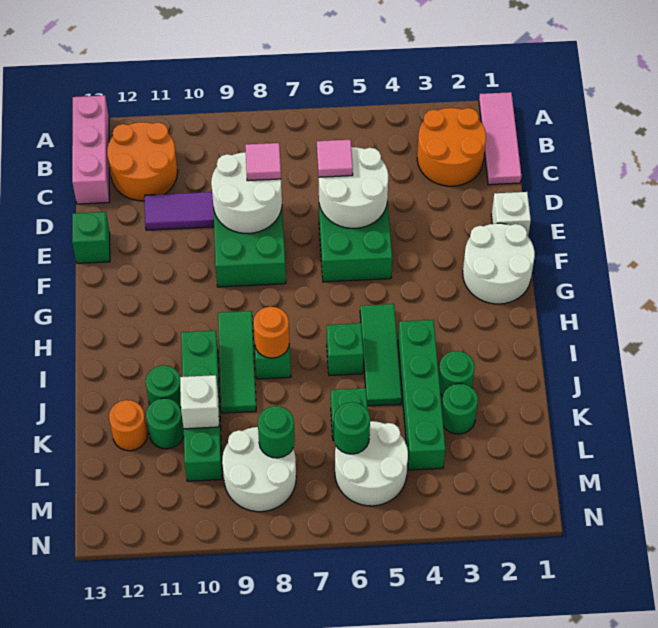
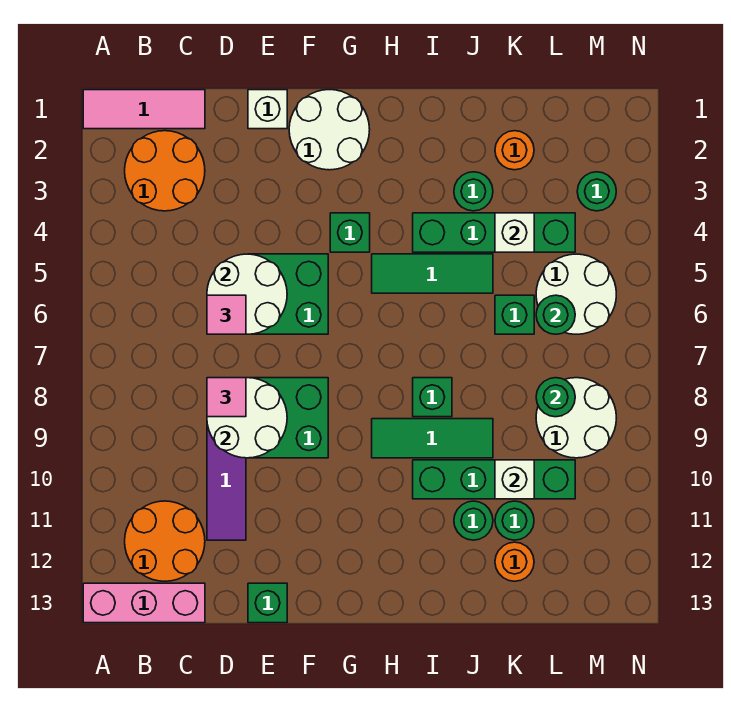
green 1x1 brick [327,323,363,375] -> green 1x1 brick moved to [330,213,370,252]
orange 1x1 round brick [253,307,289,358] -> orange 1x1 round brick moved to [495,131,534,170]
green 1x1 round brick [442,384,478,434] -> green 1x1 round brick moved to [577,172,616,211]
none -> white 1x1 brick [495,213,534,252]

